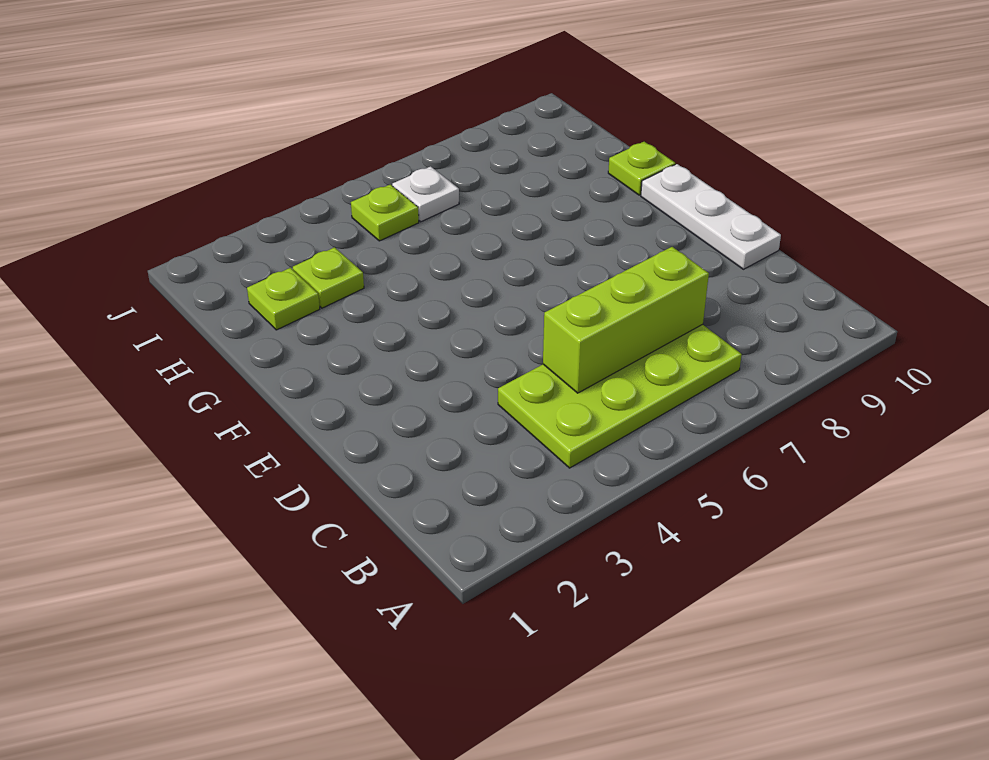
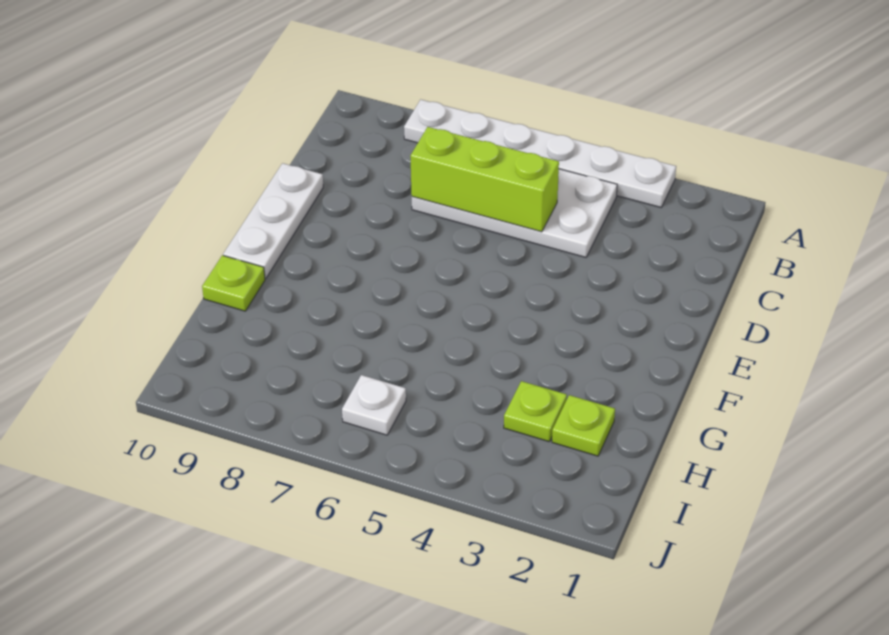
none -> white 1x6 plate [404,100,676,207]
lime 2x4 plate [498,324,742,468] -> white 2x4 plate [412,169,617,257]
lime 1x1 plate [351,185,419,241] -> none

